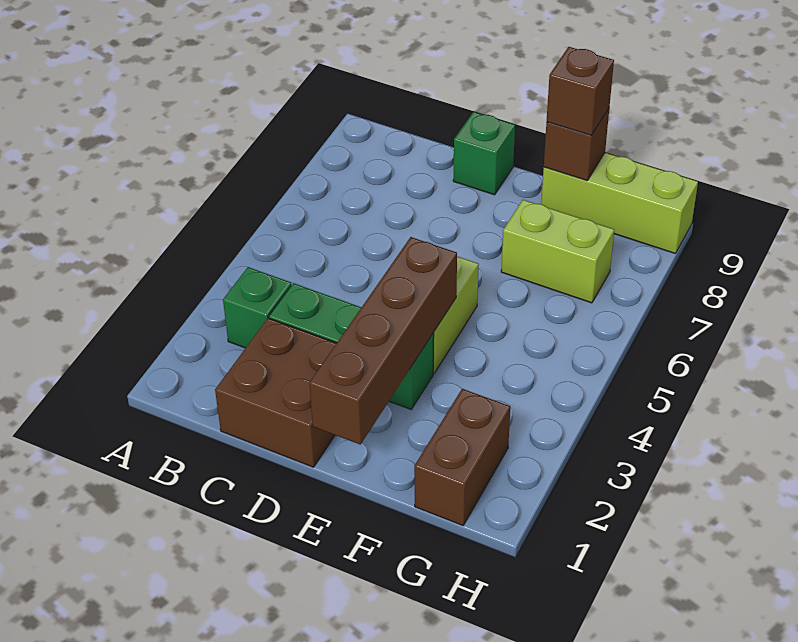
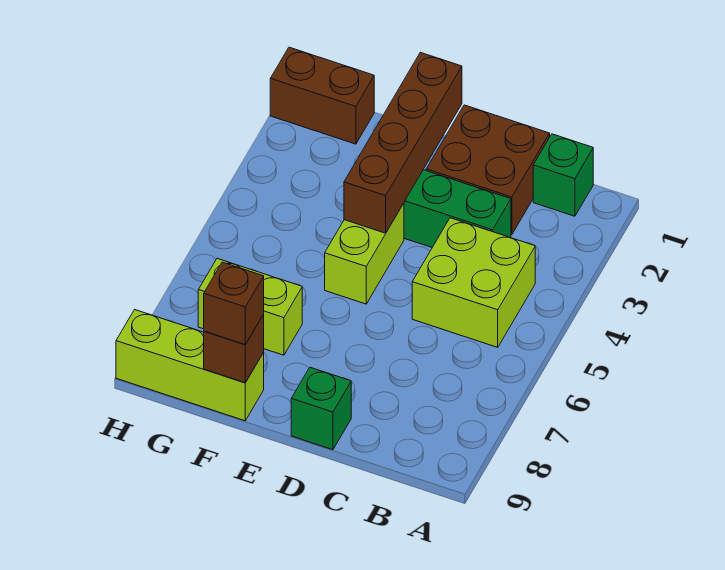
green 1x1 brick [223,267,292,348] -> green 1x1 brick moved to [533,134,593,216]
none -> lime 2x2 brick [412,218,535,347]
brown 1x2 brick [414,389,510,526] -> brown 1x2 brick turned to [270,47,374,144]

